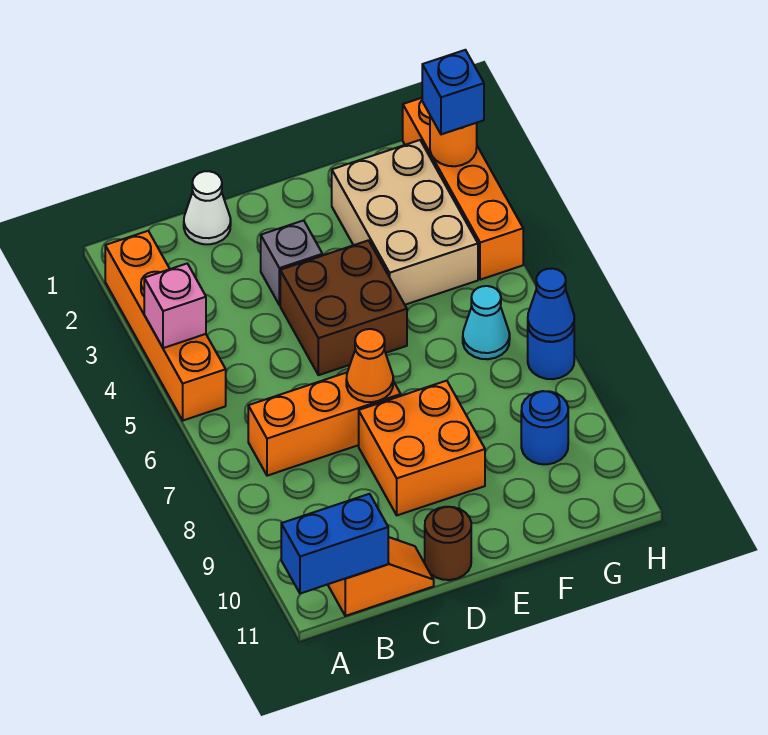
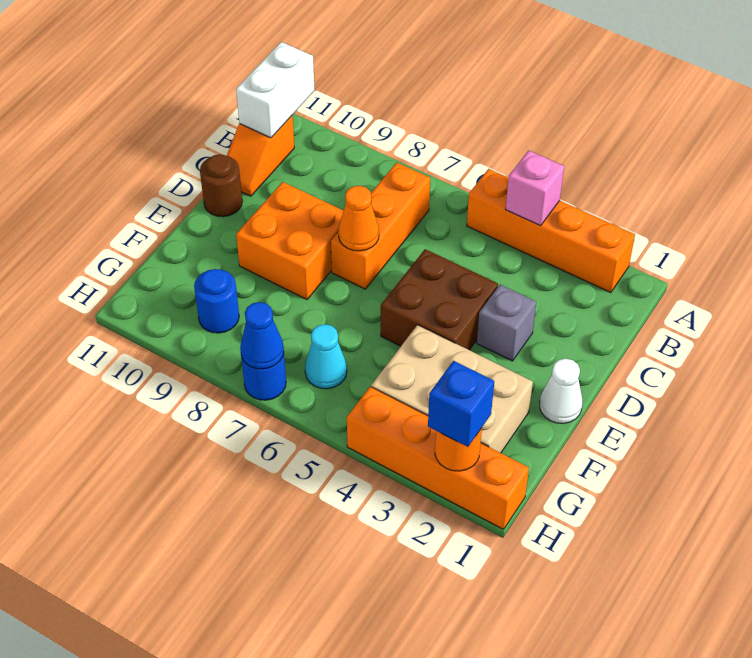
blue 1x2 brick [281,494,388,594] -> white 1x2 brick [236,42,315,138]
white 1x1 cone [184,171,231,244] -> white 1x1 cone moved to [540,359,582,423]

